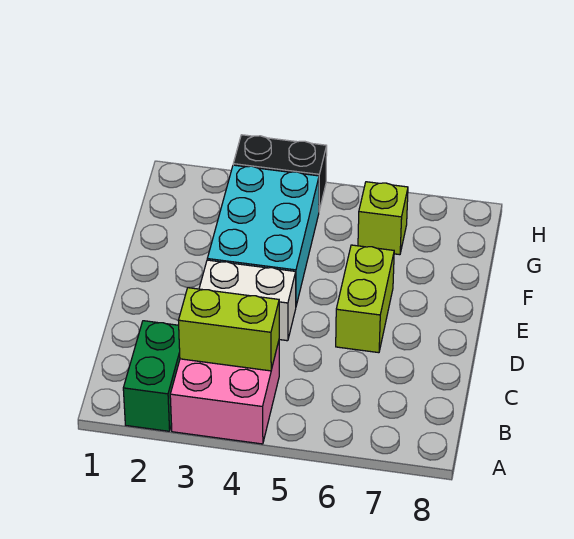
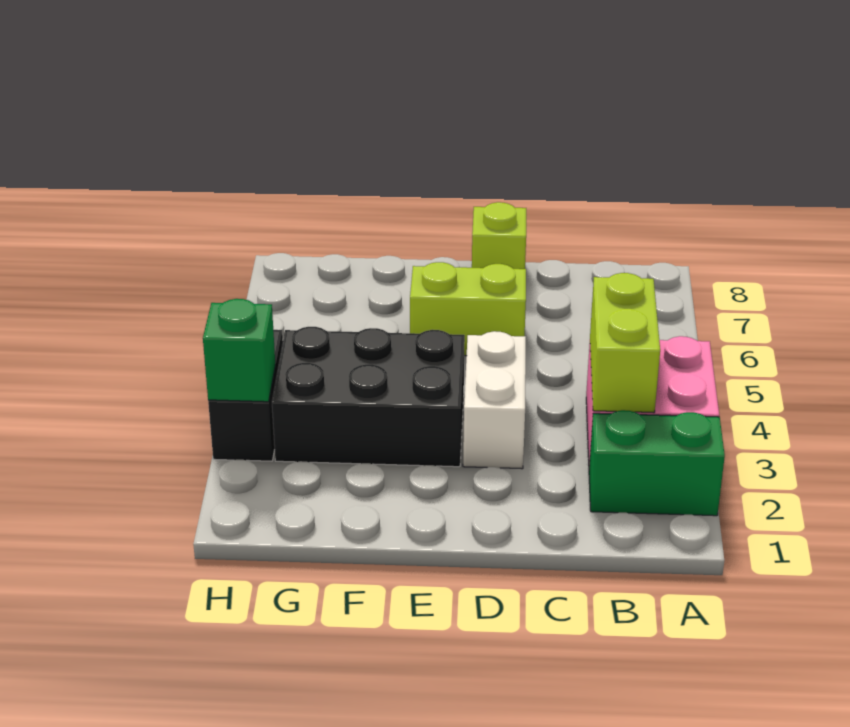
cyan 2x3 brick [207,165,319,305] -> black 2x3 brick [272,327,465,467]
lime 1x1 brick [358,182,408,255] -> lime 1x1 brick moved to [472,202,526,269]
none -> green 1x1 brick [203,299,275,402]

